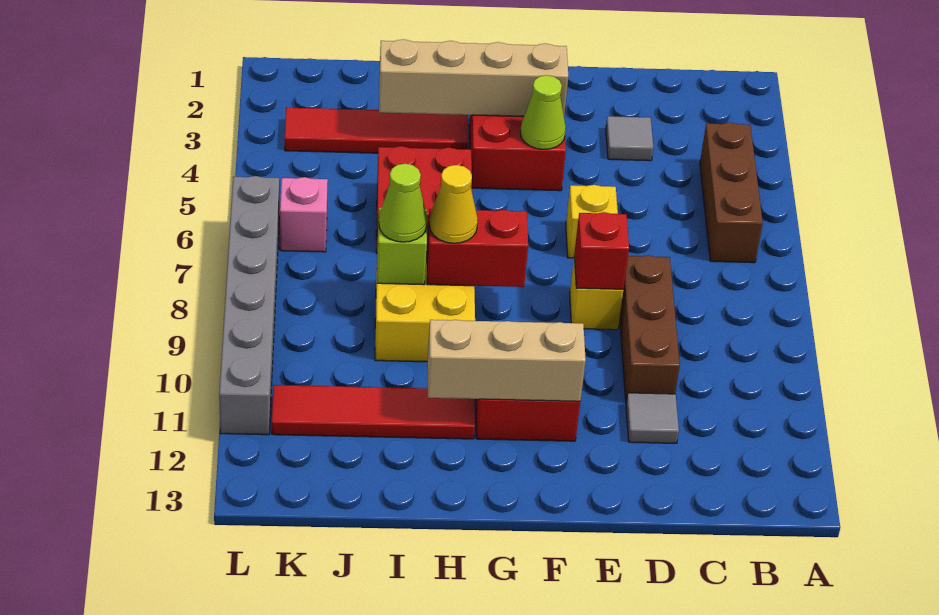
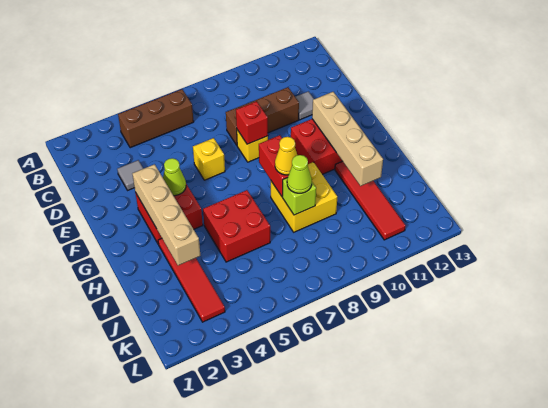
tan 1x3 brick [427,320,586,401] -> tan 1x4 brick [312,92,383,186]
pink 1x1 brick [280,177,328,252] -> none
grey 1x6 brick [219,176,279,435] -> none

